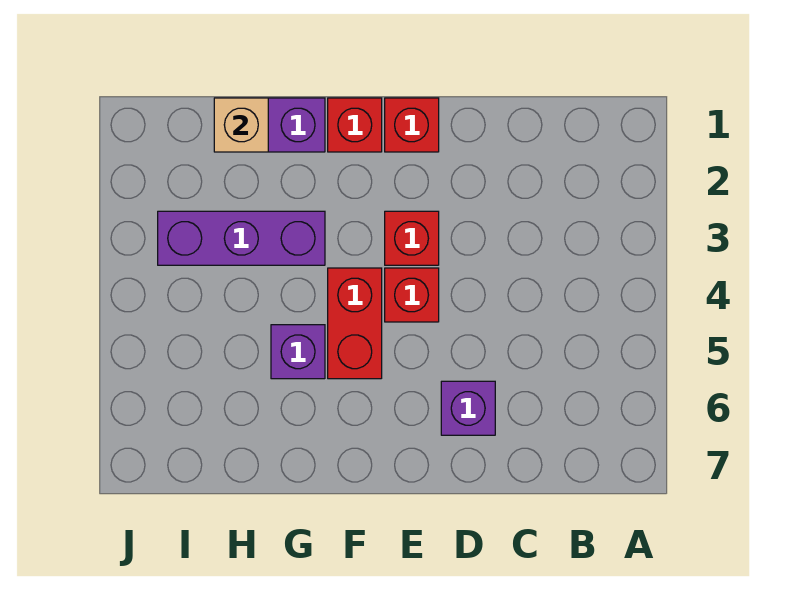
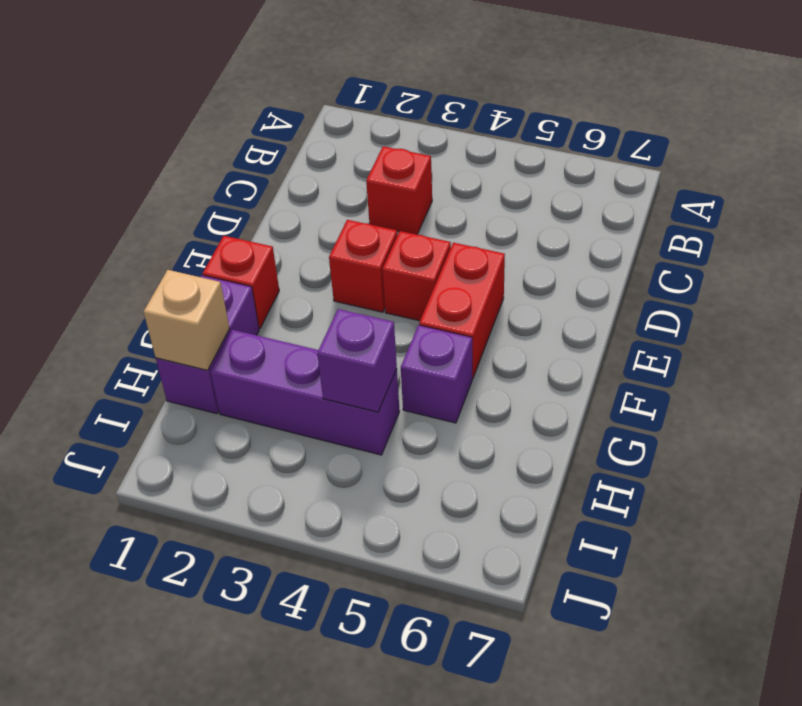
purple 1x1 brick [441,381,495,435] -> purple 1x1 brick moved to [317,309,397,412]
red 1x1 brick [385,98,439,152] -> red 1x1 brick moved to [366,146,432,235]
red 1x2 brick [328,268,382,379] -> red 1x2 brick turned to [419,243,505,379]
purple 1x3 brick [158,211,325,265] -> purple 1x3 brick turned to [211,330,400,455]

